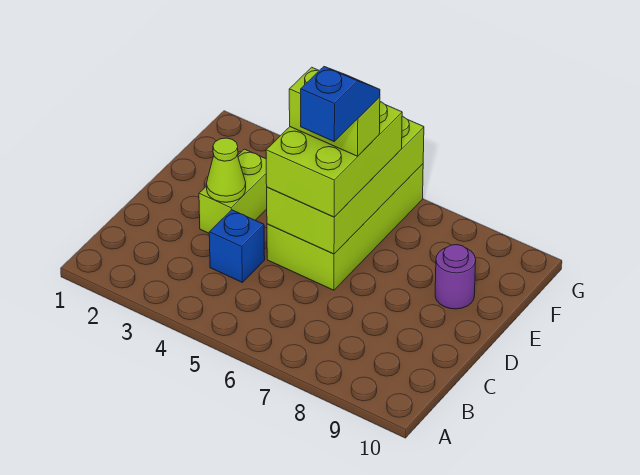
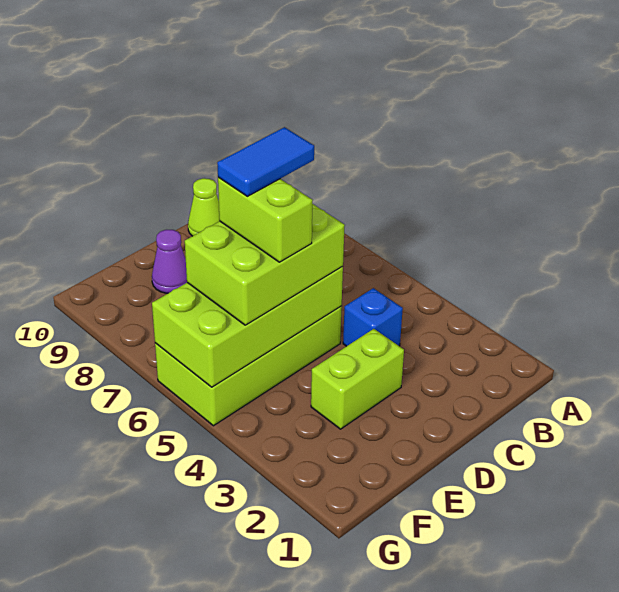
lime 1x1 cone [207,138,246,202] -> lime 1x1 cone moved to [188,178,219,236]
blue 1x2 slope [301,67,380,141] -> blue 1x2 tile [217,127,314,196]
purple 1x1 round brick [435,245,476,309] -> purple 1x1 cone [152,230,187,293]

